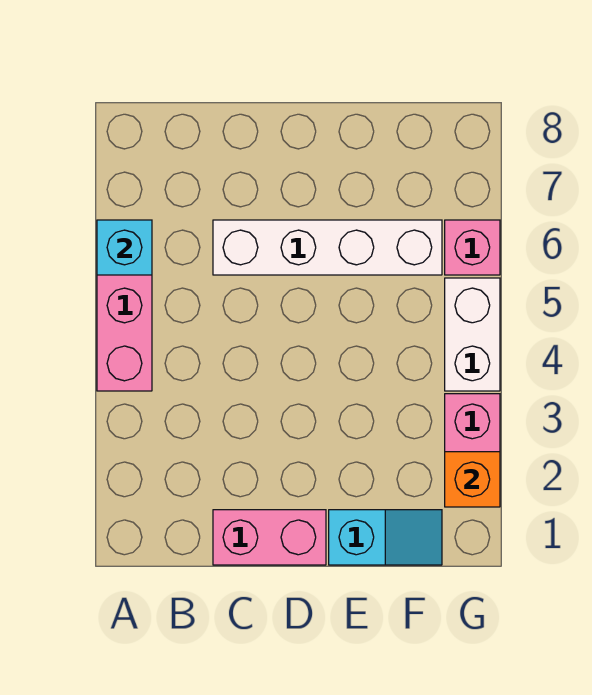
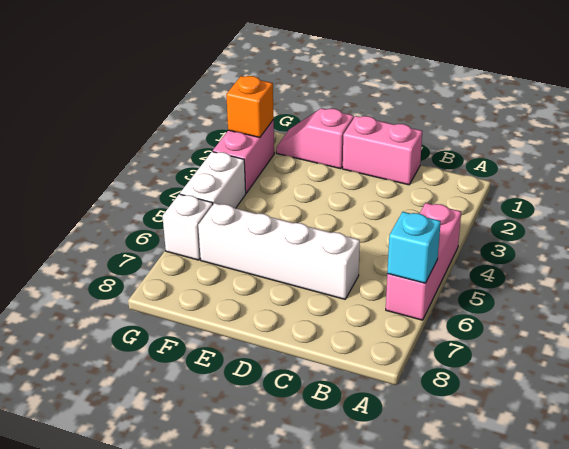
cyan 1x2 slope [329,510,442,565] -> pink 1x2 slope [276,108,354,169]
pink 1x1 brick [445,220,500,275] -> white 1x1 brick [163,194,213,260]

